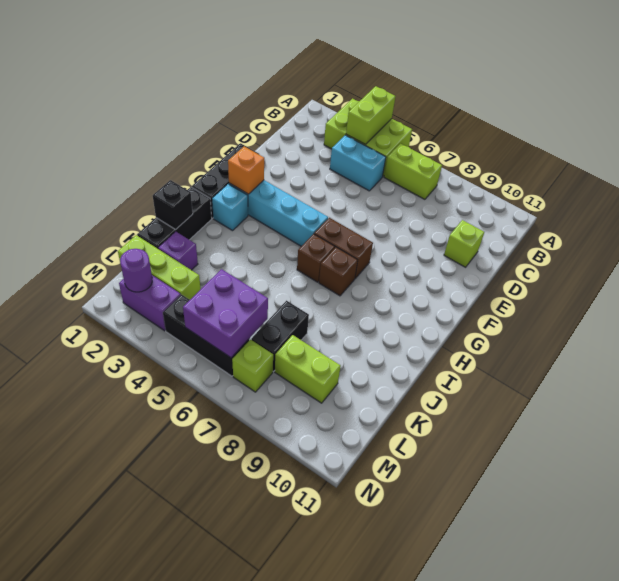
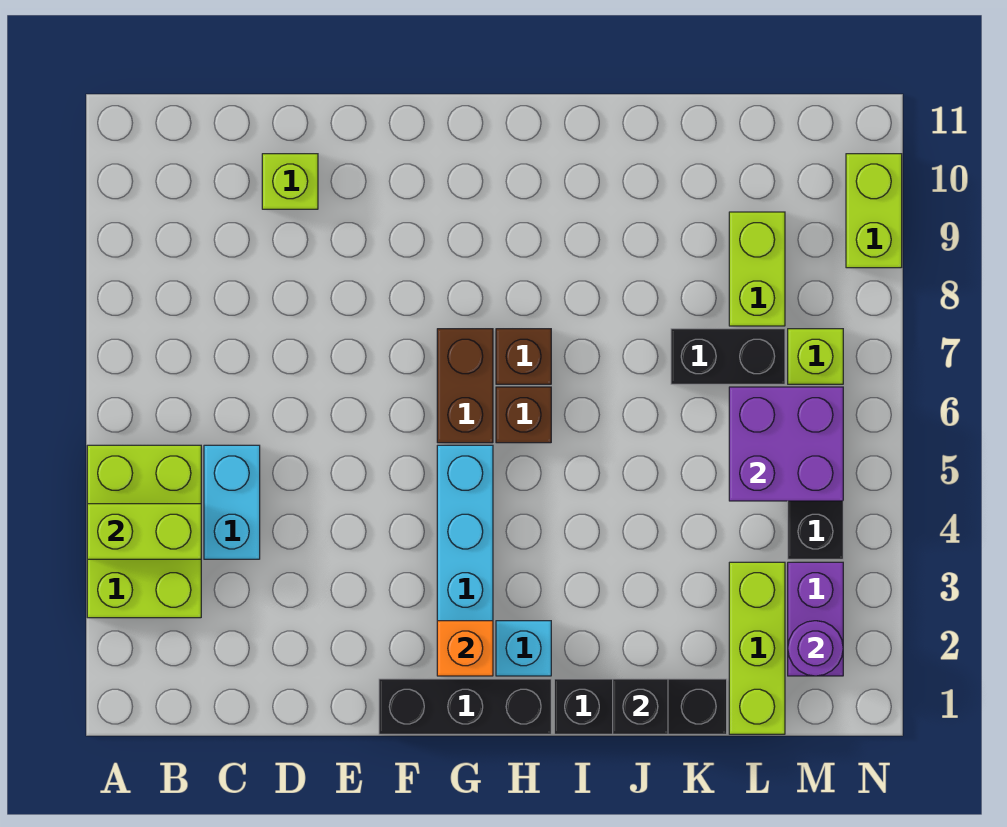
lime 1x2 brick [384,143,442,199] -> lime 1x2 brick moved to [846,154,902,268]
purple 1x1 brick [158,232,198,270] -> none

